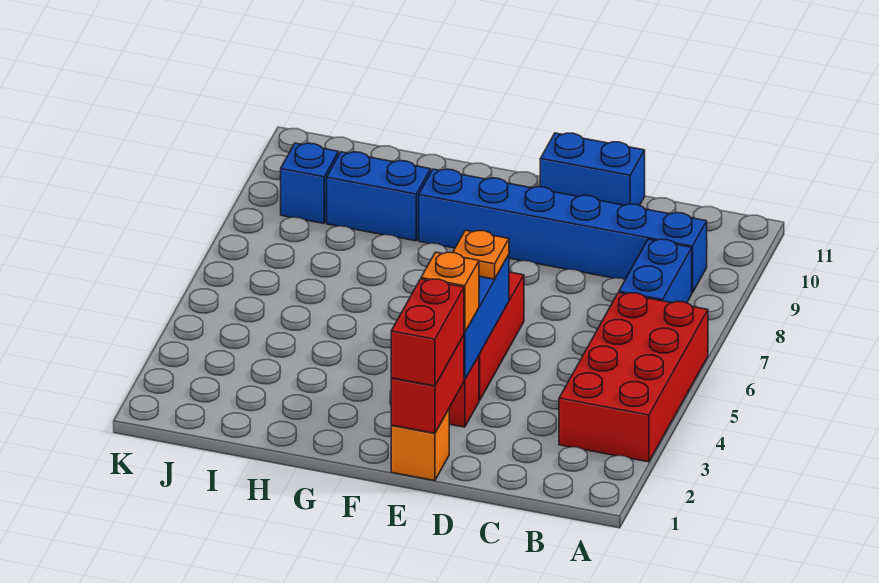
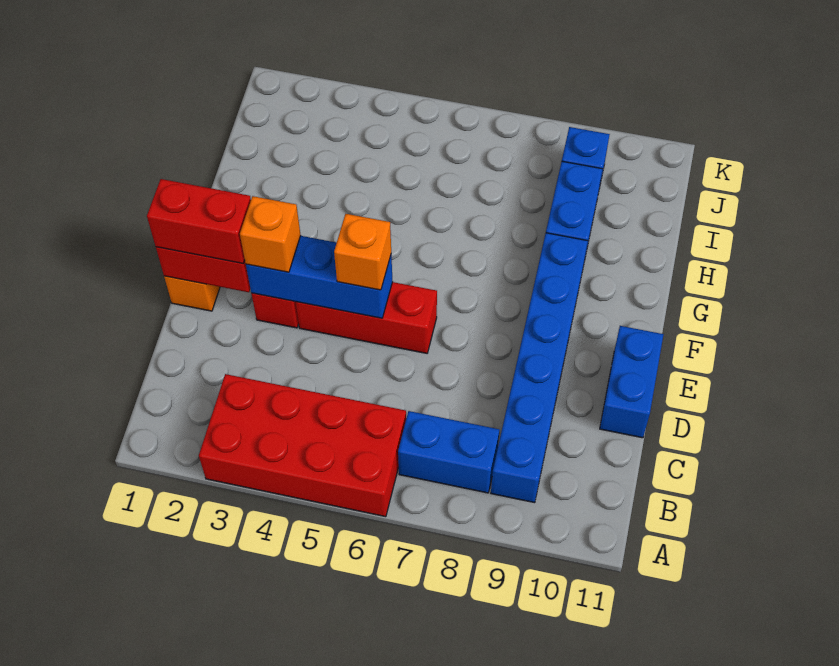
orange 1x1 plate [453,230,509,279] -> orange 1x1 brick [334,214,391,290]

